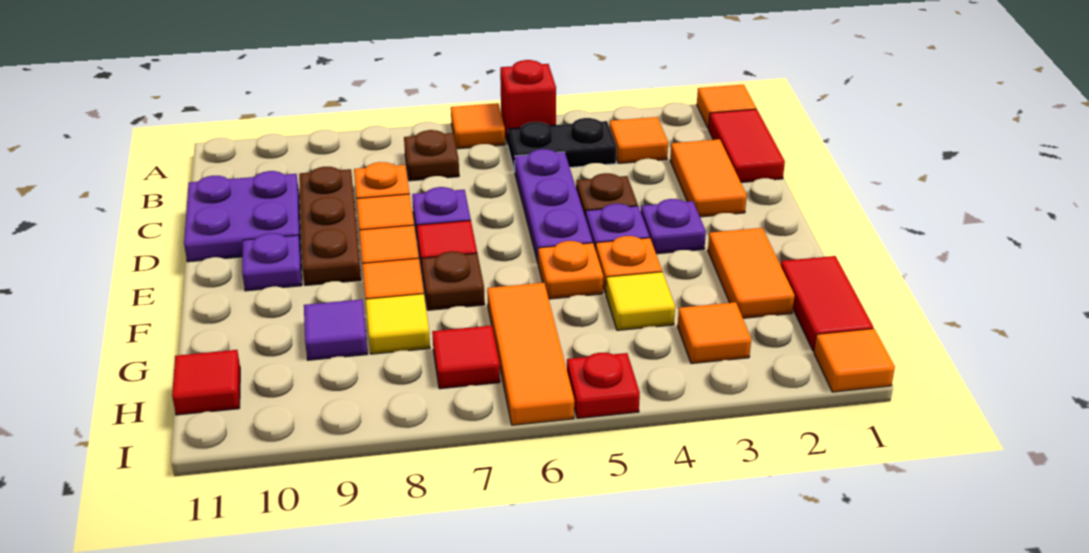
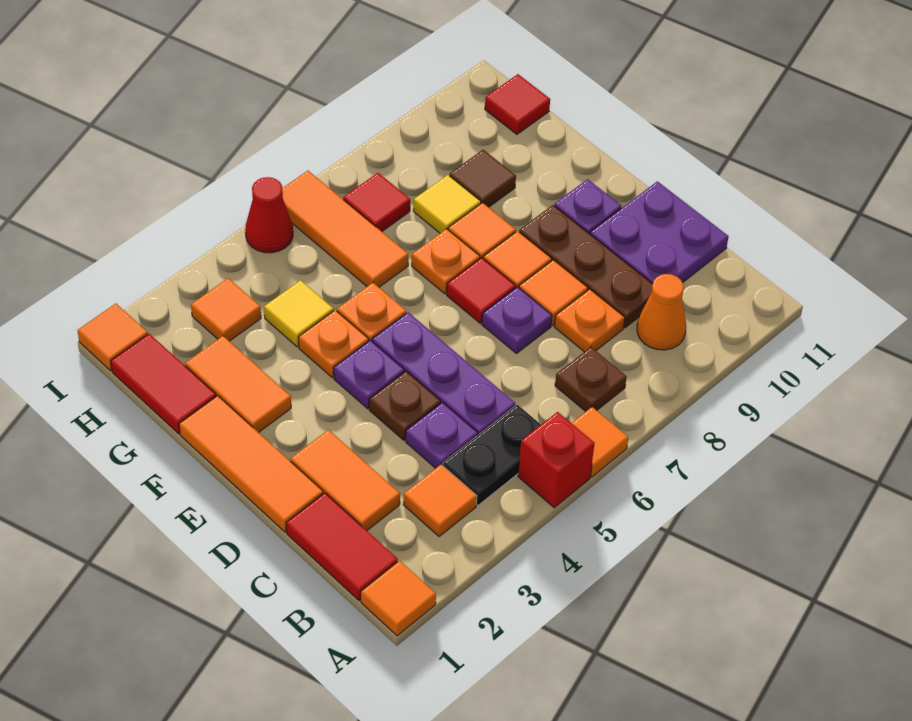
none -> orange 1x1 cone [637,274,686,350]
none -> orange 1x3 tile [179,396,323,532]
purple 1x1 plate [641,199,706,254] -> purple 1x1 plate moved to [406,403,478,468]
brown 1x1 plate [422,251,485,310] -> orange 1x1 plate [412,229,480,294]
purple 1x1 tile [304,299,367,360] -> brown 1x1 tile [450,150,516,207]
red 1x1 plate [567,353,640,418] -> red 1x1 cone [245,177,293,253]

